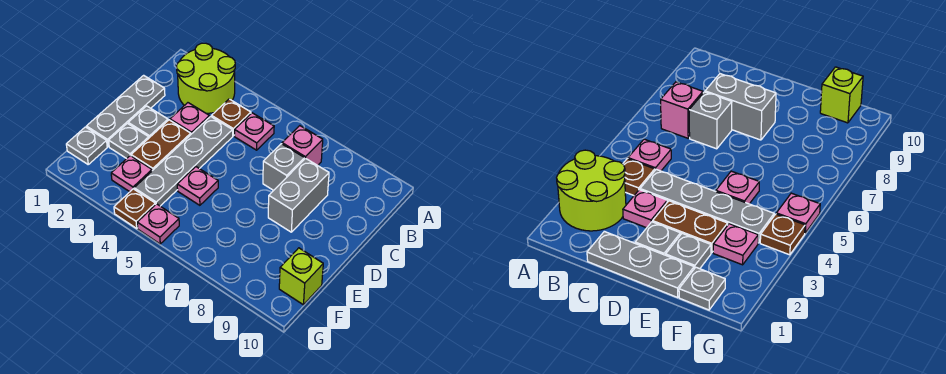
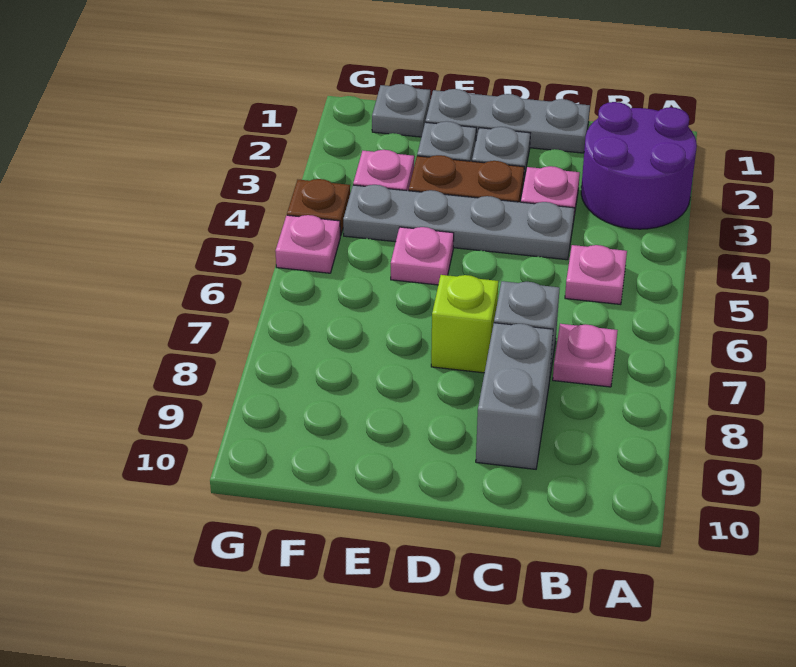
lime 2x2 round brick [176,43,235,113] -> purple 2x2 round brick [581,102,697,229]
brown 1x1 plate [212,99,251,136] -> none
pink 1x1 brick [282,126,323,165] -> pink 1x1 plate [553,324,618,387]
grey 1x2 brick [268,158,329,232] -> grey 1x2 brick turned to [476,323,553,469]
lime 1x1 brick [279,248,323,305] -> lime 1x1 brick moved to [431,275,498,373]

